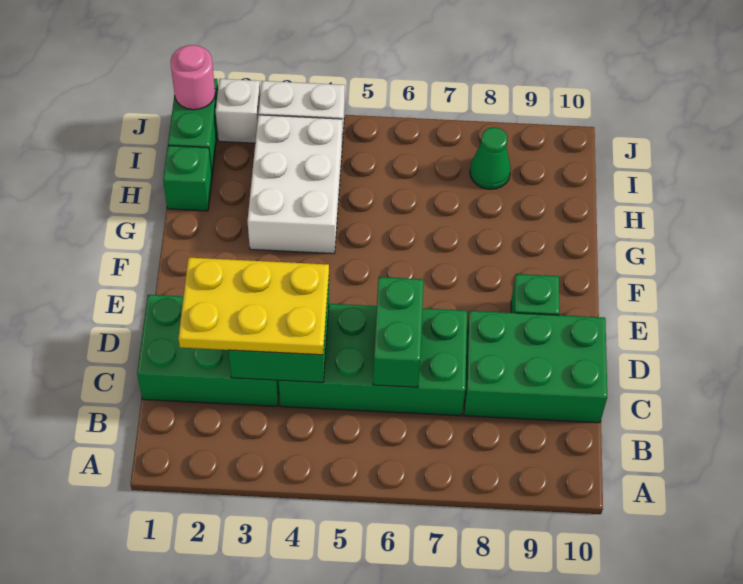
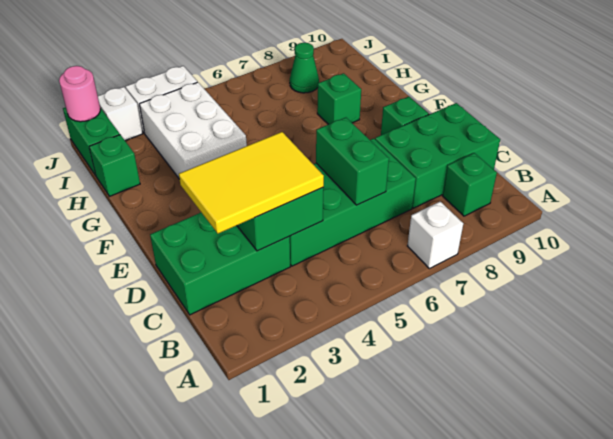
none -> white 1x1 brick [407,202,463,269]
none -> green 1x1 brick [443,153,497,216]
yellow 2x3 plate [178,257,329,355] -> yellow 2x3 tile [179,132,324,234]
none -> green 1x1 brick [317,73,361,125]

